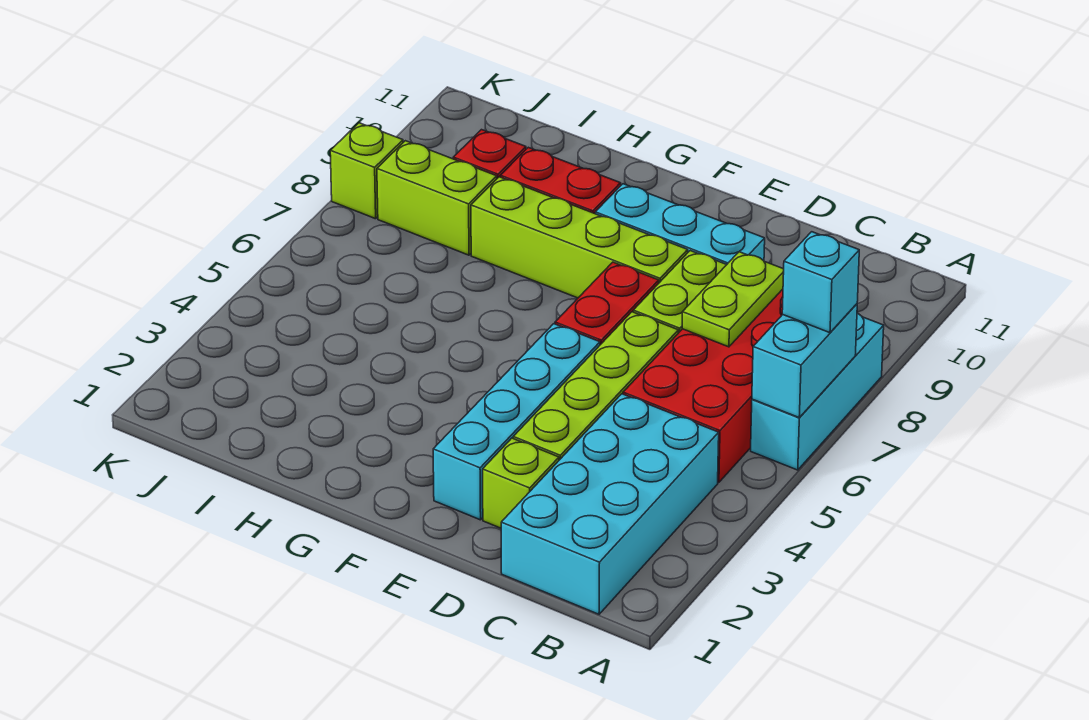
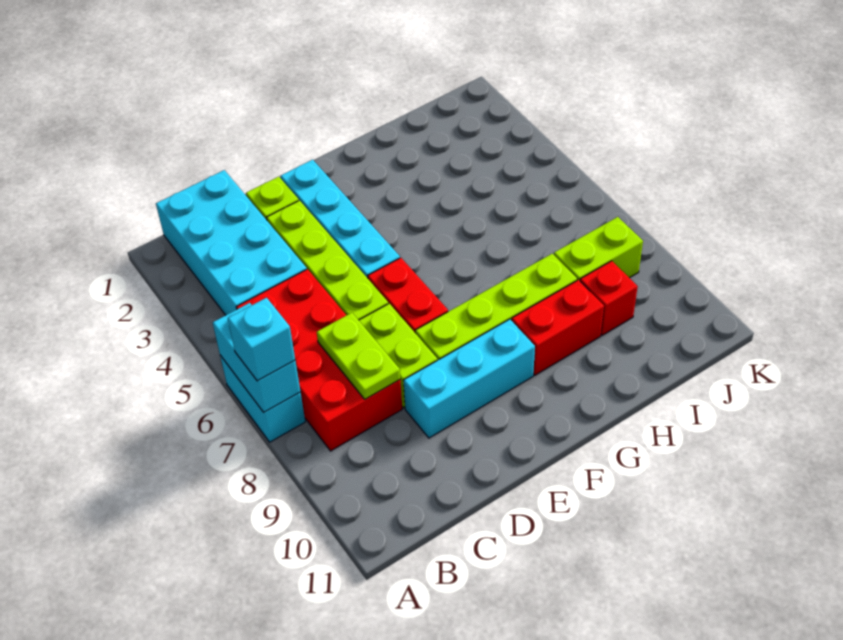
cyan 1x3 brick [751,313,884,470] -> cyan 1x2 brick [220,355,305,442]
lime 1x1 brick [330,123,403,219] -> none

